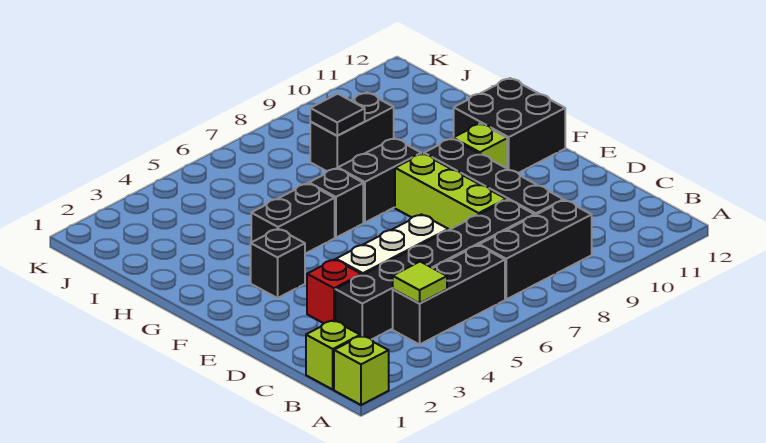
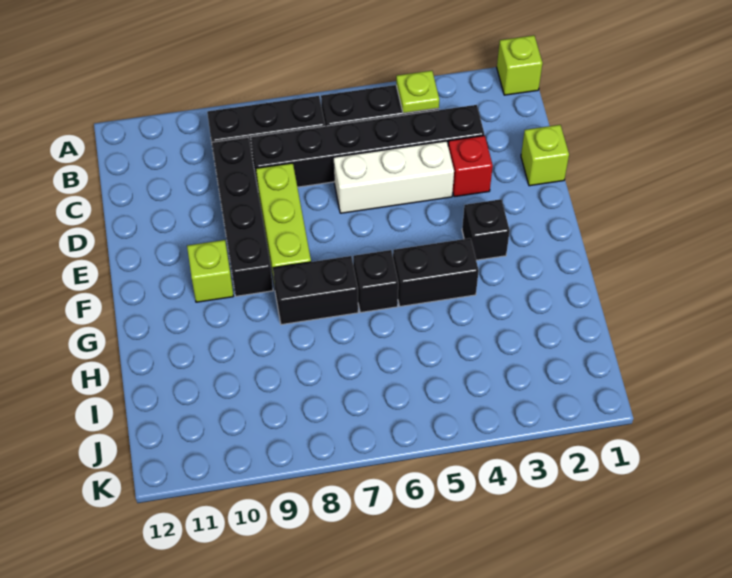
lime 1x1 brick [306,320,360,389] -> lime 1x1 brick moved to [521,125,569,186]
lime 1x1 tile [393,262,447,303] -> lime 1x1 plate [396,71,439,113]
black 2x2 brick [454,78,565,173] -> none
black 1x2 brick [310,92,394,171] -> none
black 1x1 tile [310,94,365,136] -> none

